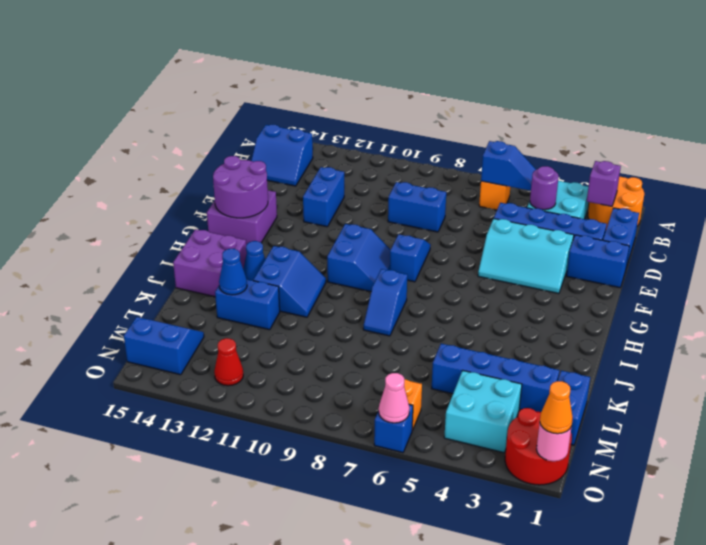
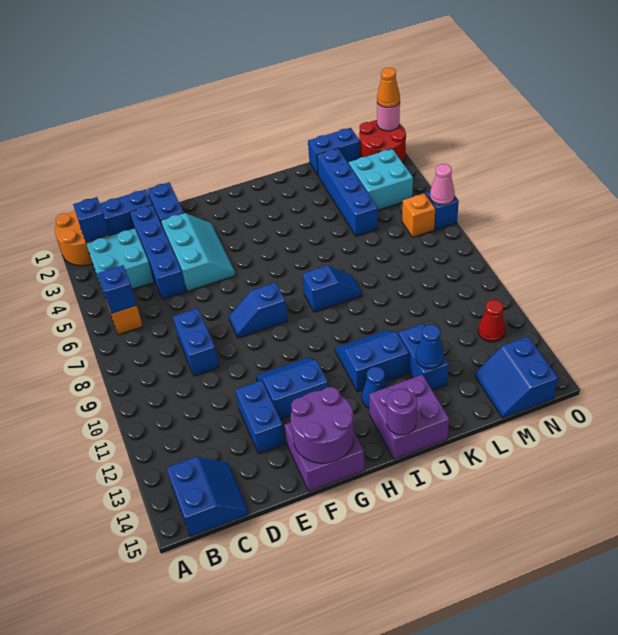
purple 1x1 brick [587,161,621,206] -> blue 1x1 brick [73,197,110,242]
purple 1x1 round brick [530,166,559,210] -> purple 1x1 round brick moved to [387,389,417,435]
blue 1x2 brick [303,167,344,227] -> blue 1x2 brick turned to [236,380,285,454]
blue 2x2 slope [327,224,391,291] -> blue 2x2 slope moved to [256,357,328,419]

